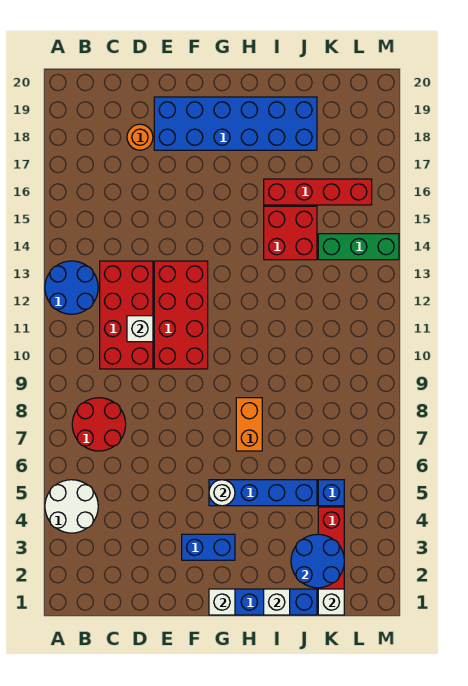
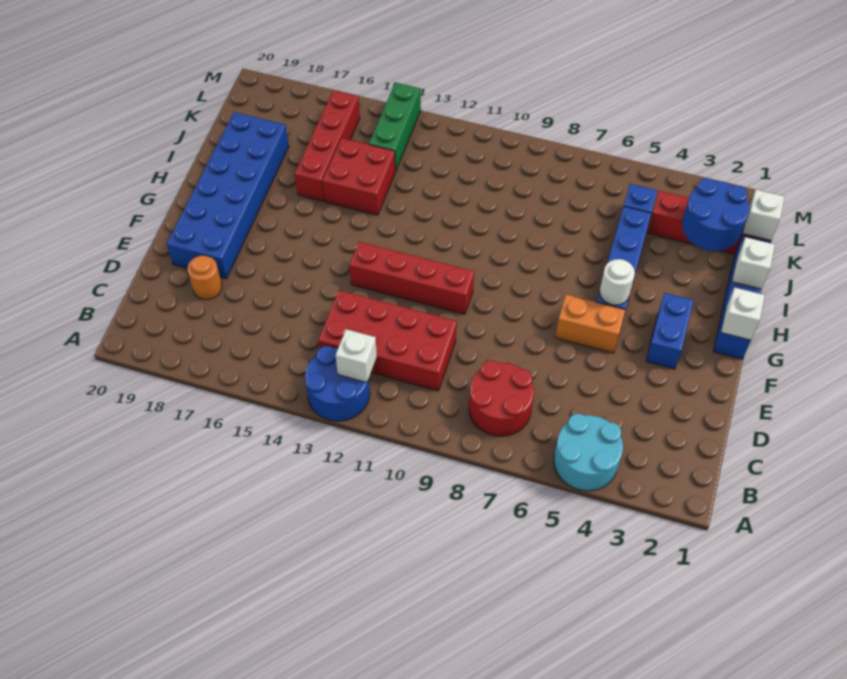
white 2x2 round brick [45,480,98,533] -> cyan 2x2 round brick [554,414,623,491]
white 1x1 brick [127,316,153,342] -> white 1x1 brick moved to [335,329,377,382]
red 2x4 brick [154,261,208,369] -> red 1x4 brick [349,242,474,314]
orange 1x2 brick [236,398,262,451] -> orange 1x2 brick moved to [555,295,625,353]

